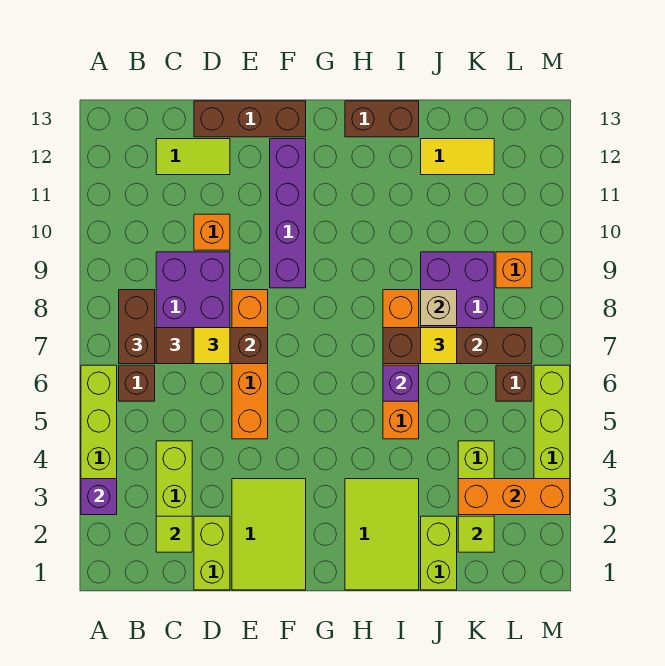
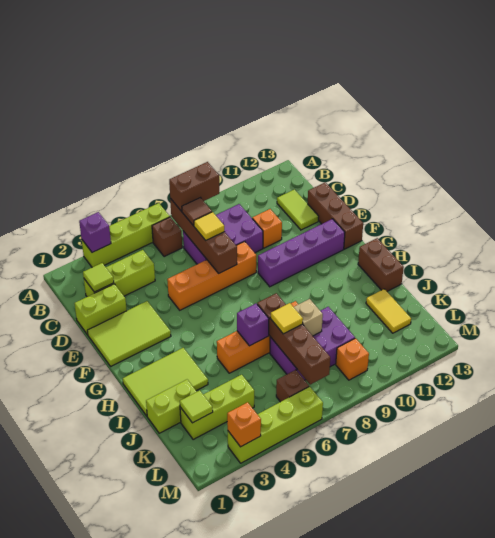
orange 1x3 brick [458,479,570,515] -> orange 1x1 brick [227,402,261,447]

